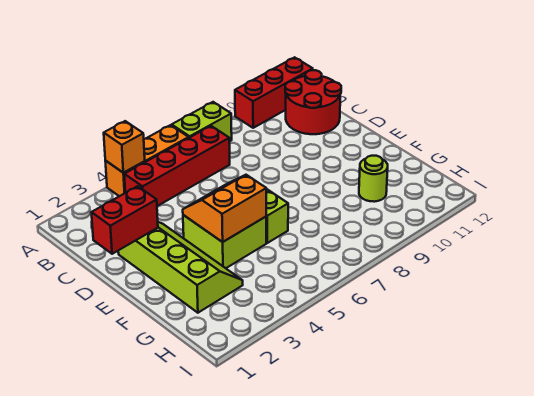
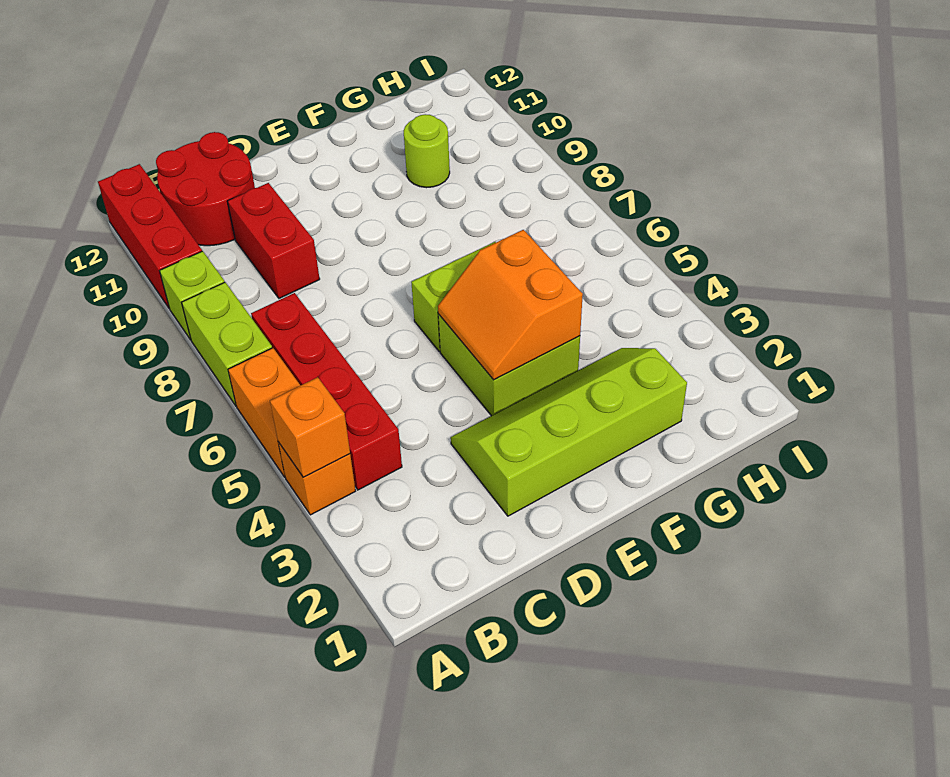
none -> lime 1x1 brick [160,251,225,340]
red 1x2 brick [91,186,158,254] -> red 1x2 brick moved to [227,183,320,298]

